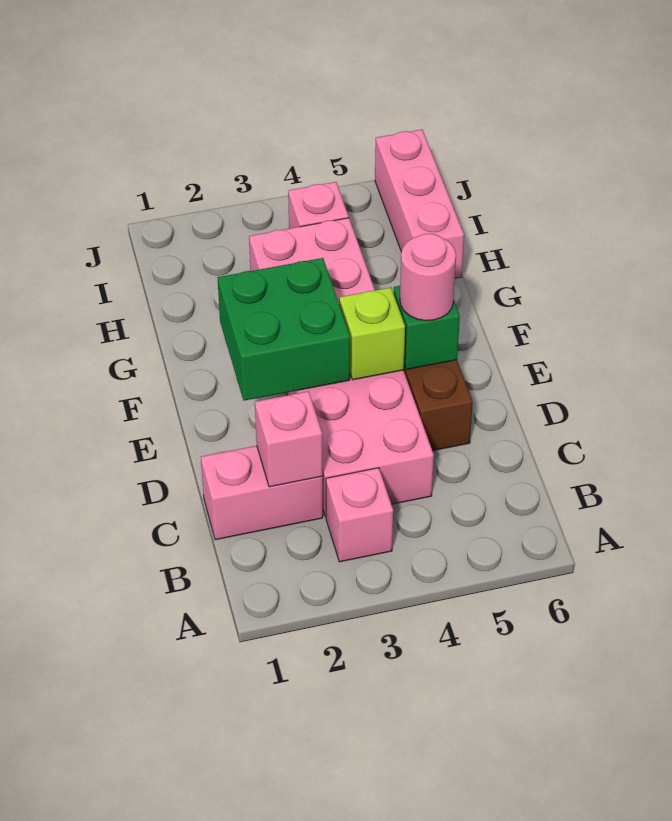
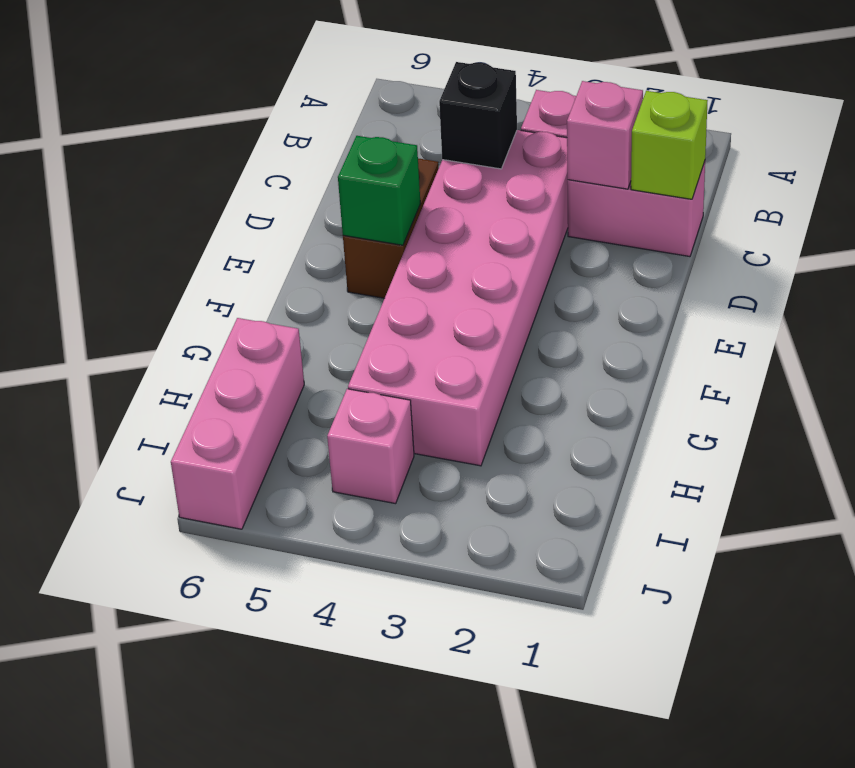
none -> black 1x1 brick [439,62,517,169]
green 2x2 brick [218,258,350,401] -> none
lime 1x1 brick [339,287,405,380] -> lime 1x1 brick moved to [631,91,708,199]
pink 1x1 round brick [400,234,456,321] -> none

